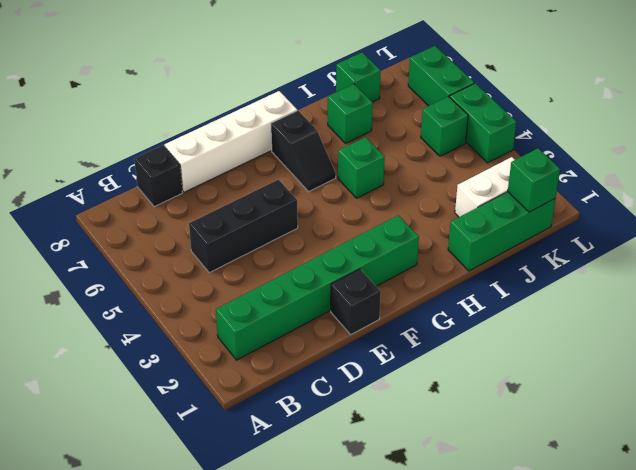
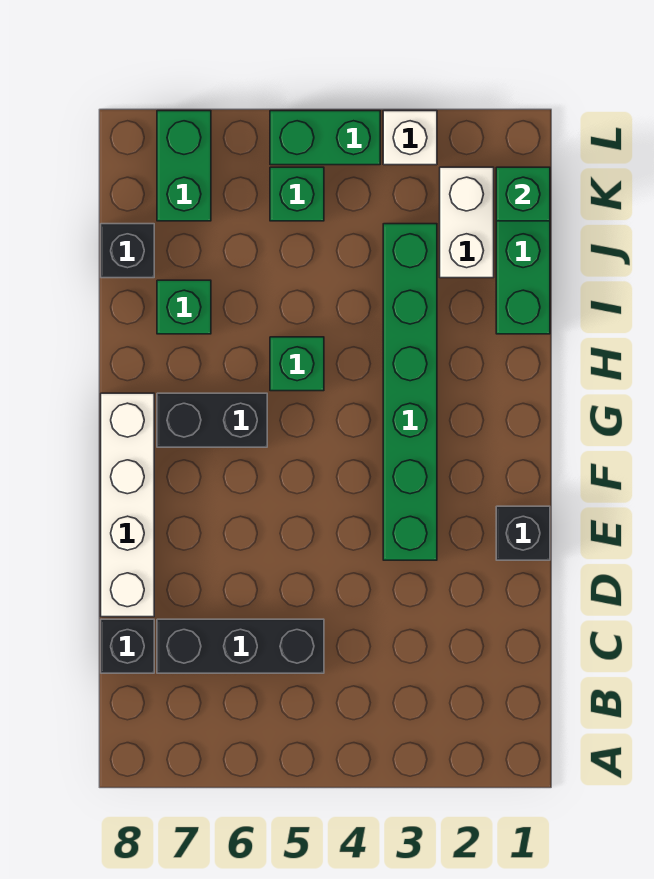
green 1x6 brick [216,215,419,360] -> green 1x6 brick moved to [383,224,437,560]
black 1x3 brick [189,180,298,273] -> black 1x3 brick turned to [157,619,324,673]
black 1x2 slope [271,110,336,191] -> black 1x2 brick [157,393,267,447]
green 1x1 brick [336,52,381,102] -> black 1x1 brick [101,224,154,278]
none -> white 1x1 brick [383,111,437,165]
green 1x2 brick [408,46,474,106] -> green 1x2 brick turned to [157,111,211,221]

